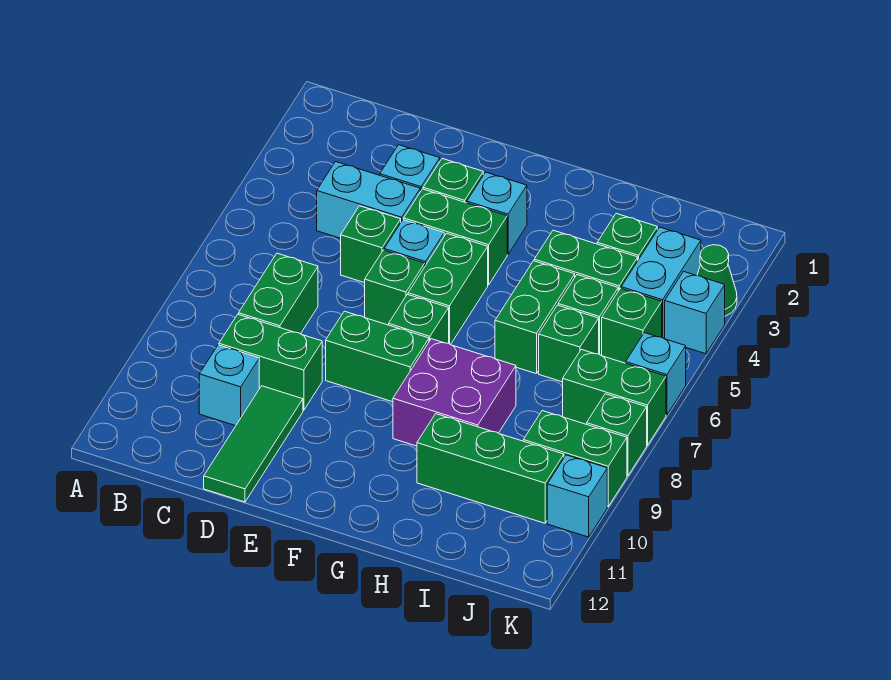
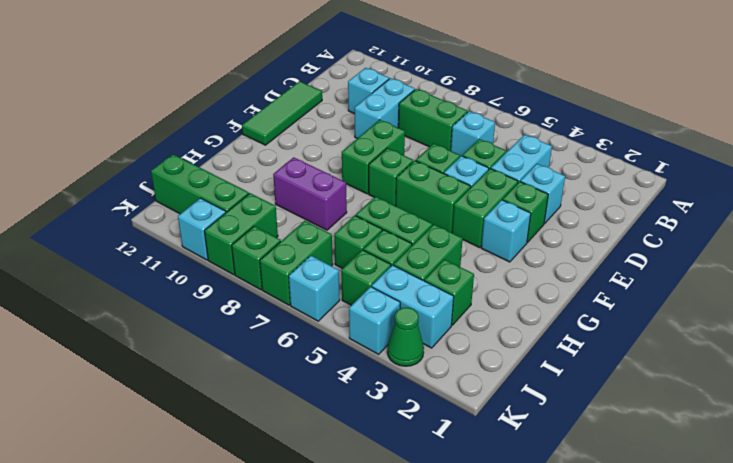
none -> cyan 1x1 brick [451,111,495,157]
green 1x2 brick [219,314,322,410] -> cyan 1x2 brick [355,78,415,138]
green 1x3 tile [204,386,303,502] -> green 1x3 tile turned to [242,81,322,145]
purple 2x2 brick [393,339,516,446] -> purple 1x2 brick [273,157,347,230]
green 1x3 brick [417,414,564,523] -> green 1x3 brick turned to [151,154,249,214]

